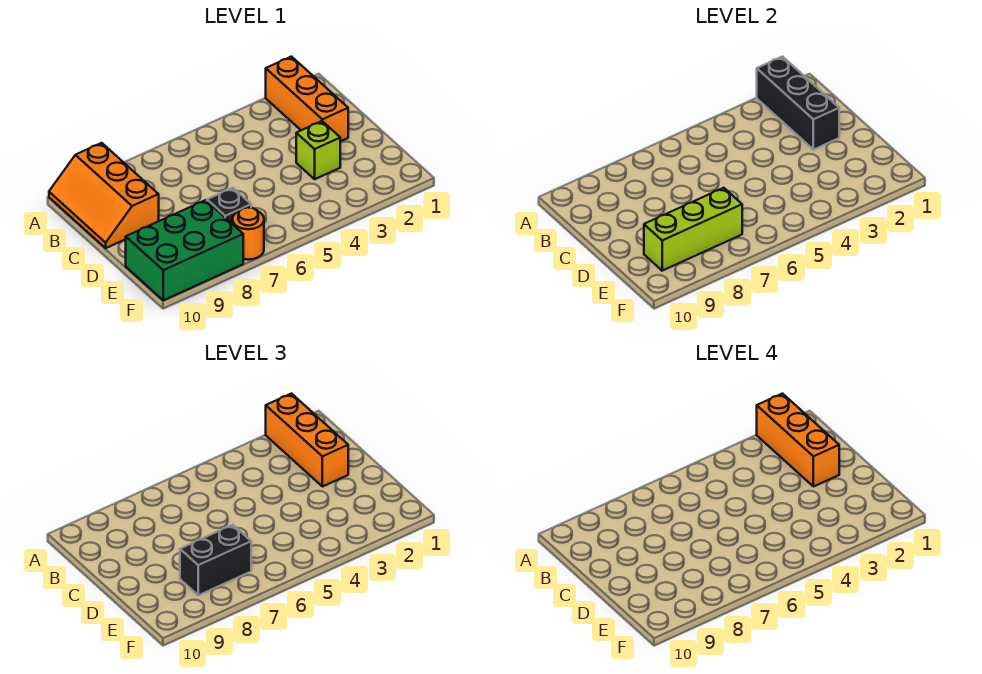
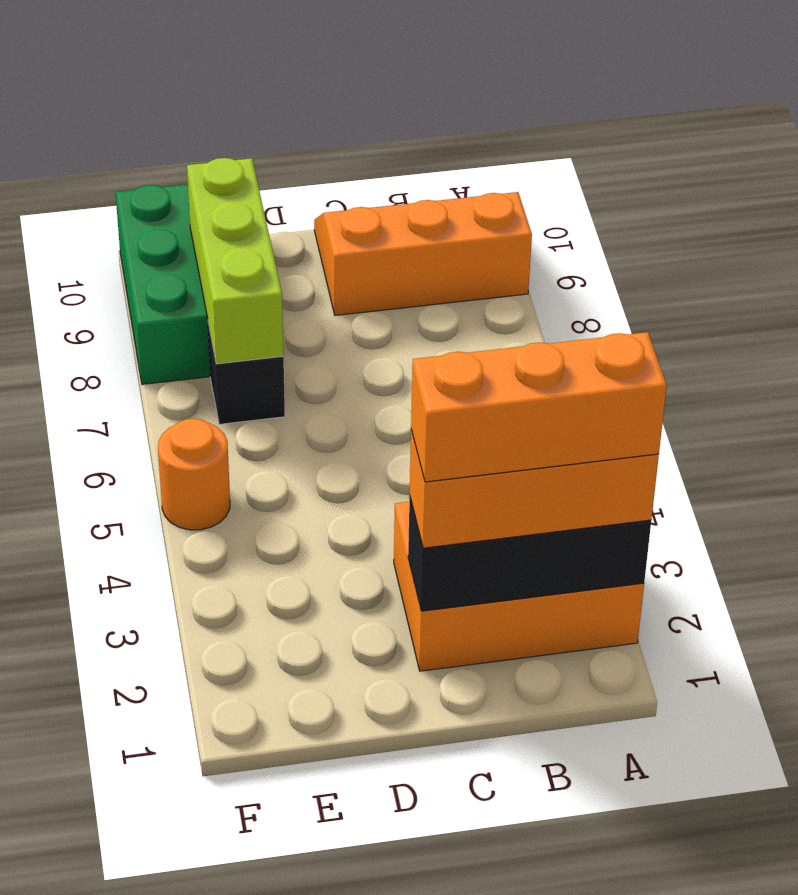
orange 1x3 brick [266,57,348,142] -> orange 2x3 brick [394,502,644,671]
lime 1x1 brick [296,121,340,179] -> none
black 1x2 brick [180,525,251,595] -> none
orange 1x1 round brick [233,207,264,260] -> orange 1x1 round brick moved to [158,419,230,530]

